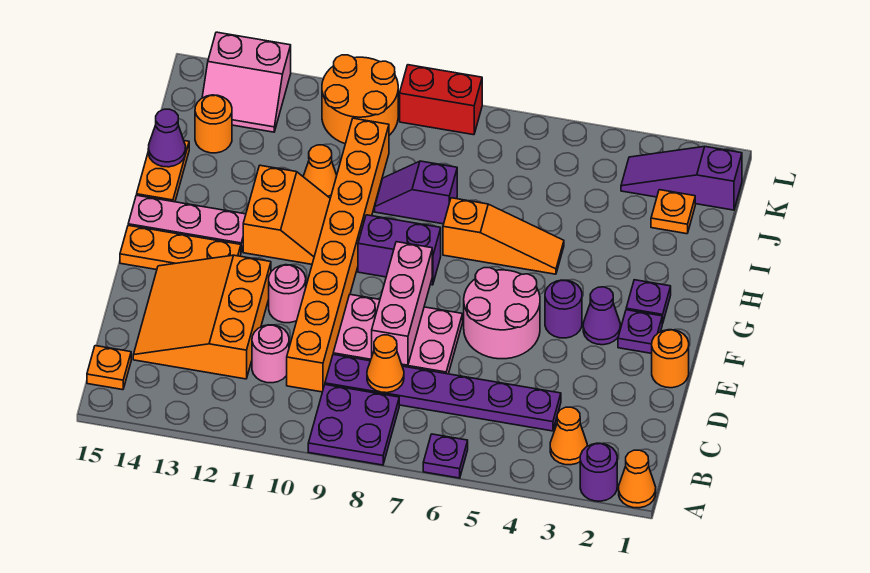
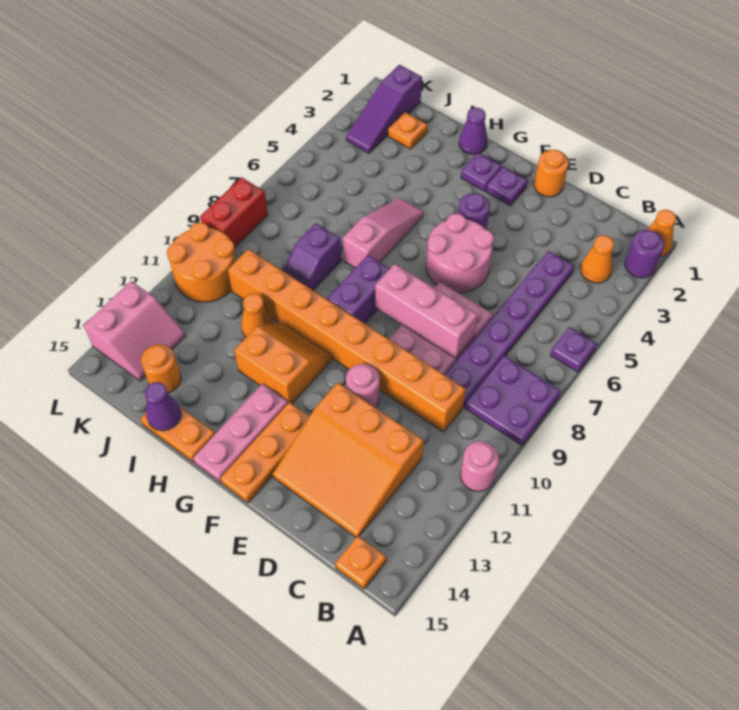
orange 1x1 cone [367,335,404,393] -> none
pink 1x1 round brick [252,325,289,383] -> pink 1x1 round brick moved to [460,441,499,491]
purple 1x1 cone [583,287,620,345] -> purple 1x1 cone moved to [459,108,488,154]
orange 1x3 slope [443,198,564,274] -> pink 1x3 slope [343,198,424,268]

